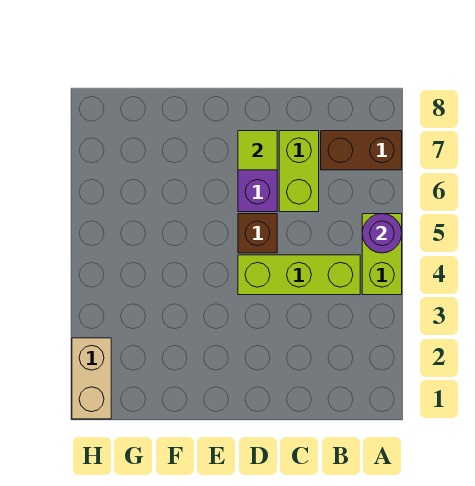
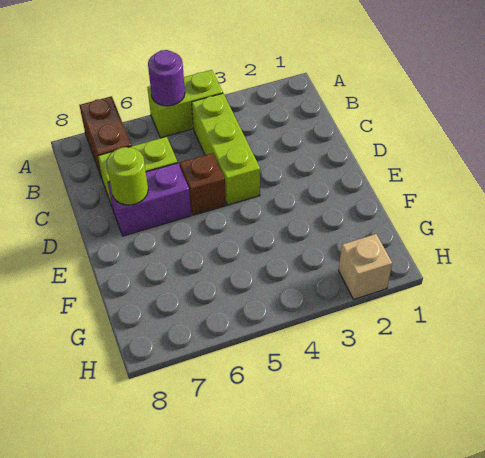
lime 1x1 tile [238,131,277,170] -> lime 1x1 round brick [107,147,148,205]
tan 1x2 brick [72,338,111,419] -> tan 1x1 brick [339,234,392,299]

